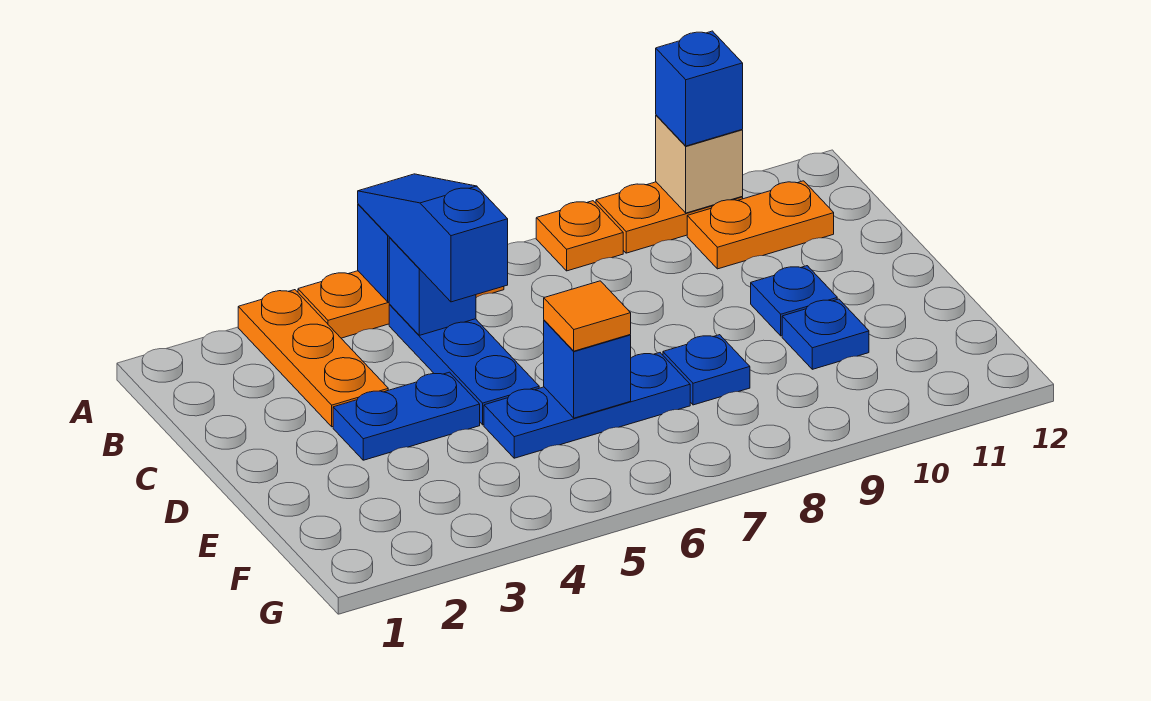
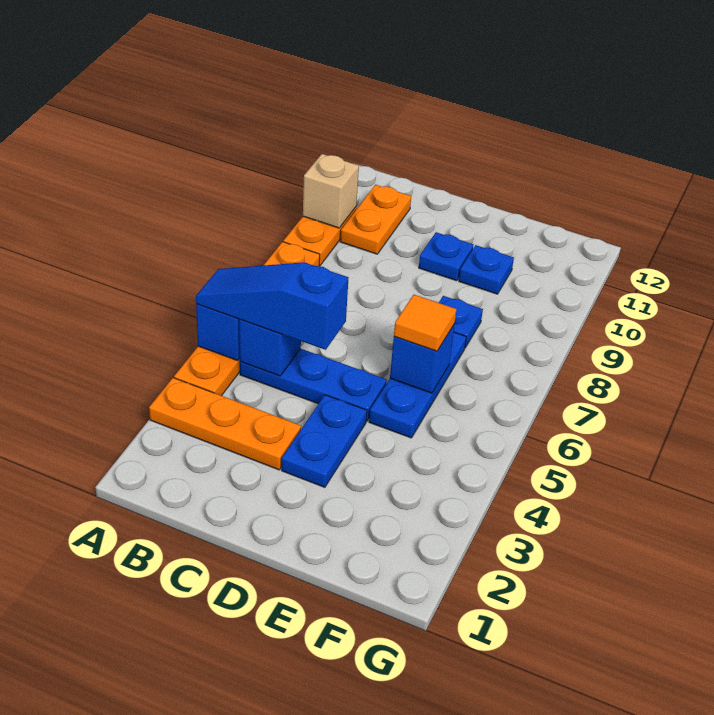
blue 1x1 brick [656,31,743,146] -> none

